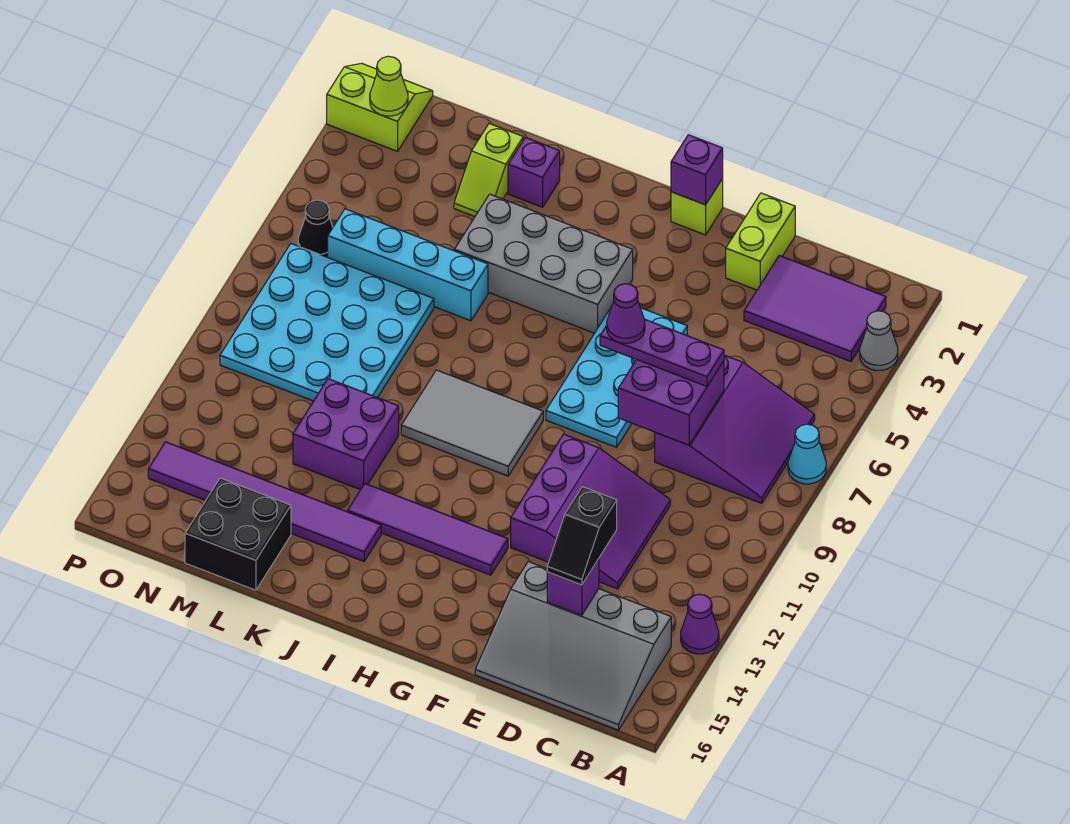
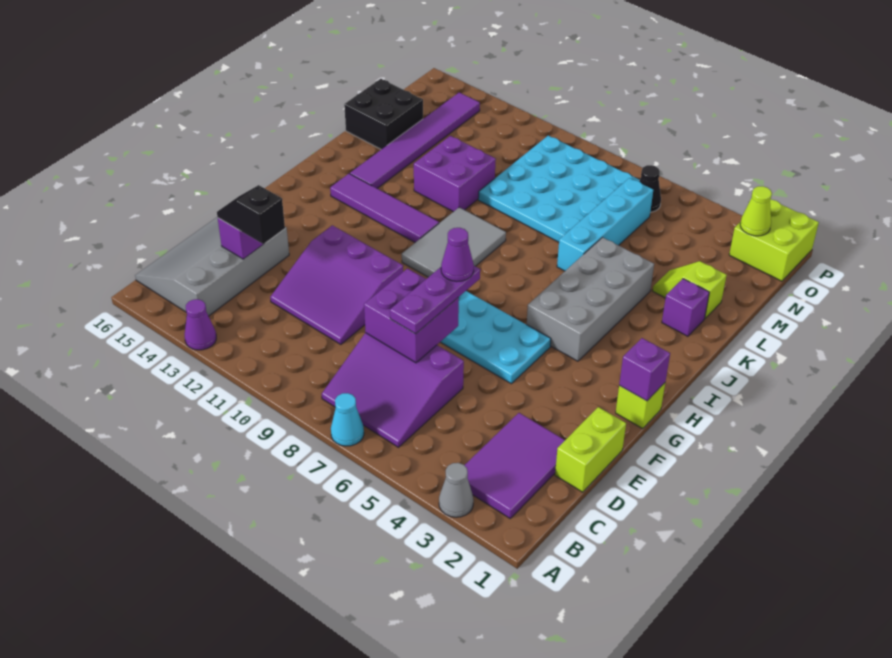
lime 1x2 brick [726,193,795,290] -> lime 1x2 brick turned to [555,407,626,492]
purple 1x4 tile [348,484,508,575] -> purple 1x4 tile turned to [330,174,439,242]
lime 2x2 slope [327,63,433,151] -> lime 2x2 brick [729,200,819,281]

